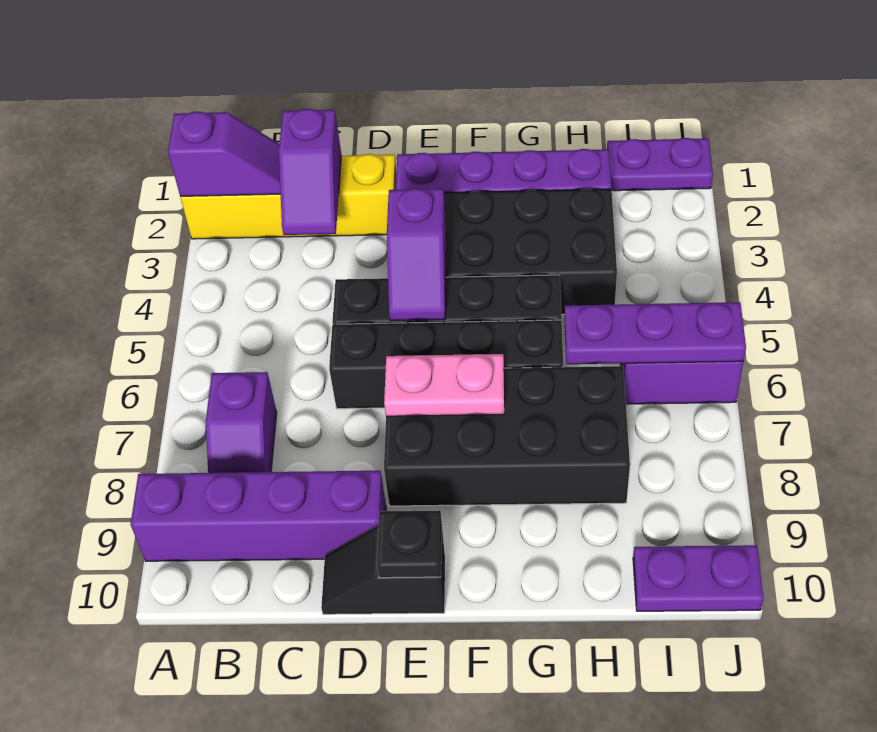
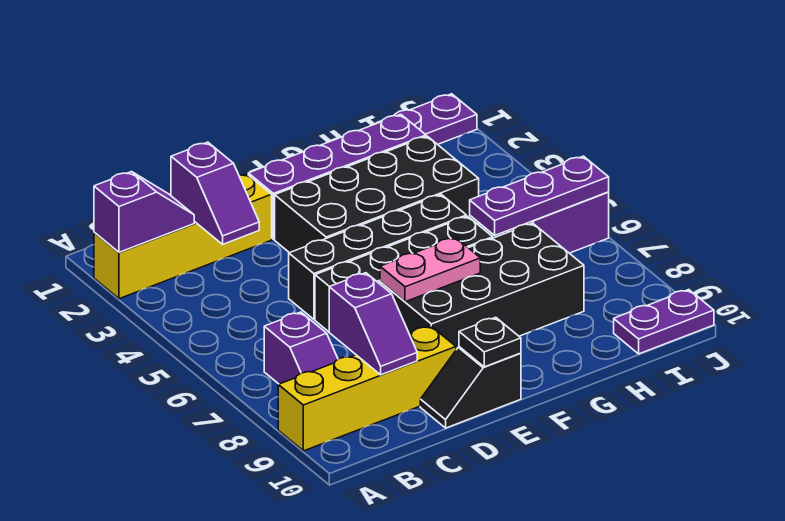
purple 1x4 brick [131,471,386,561] -> yellow 1x4 brick [278,326,456,451]
purple 1x2 slope [387,189,447,321] -> purple 1x2 slope moved to [329,273,417,375]

